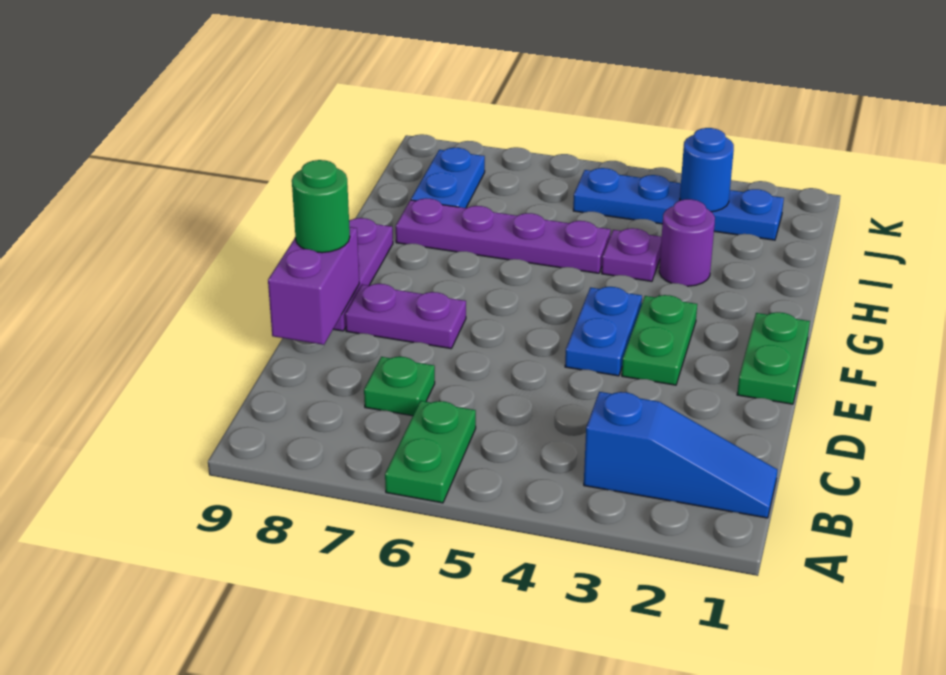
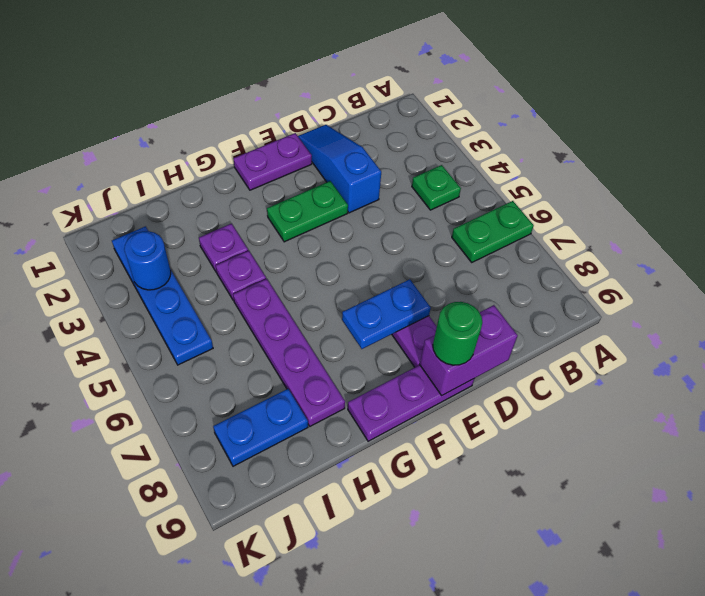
blue 1x3 slope [584,392,777,518] -> blue 1x3 slope moved to [298,125,381,213]
green 1x1 plate [364,357,435,416] -> green 1x1 plate moved to [412,165,461,210]
green 1x2 plate [737,312,810,404] -> purple 1x2 plate [233,133,312,190]
blue 1x2 plate [565,287,642,376] -> blue 1x2 plate moved to [342,279,431,349]
purple 1x1 round brick [659,199,715,286] -> purple 1x1 plate [199,224,248,272]

